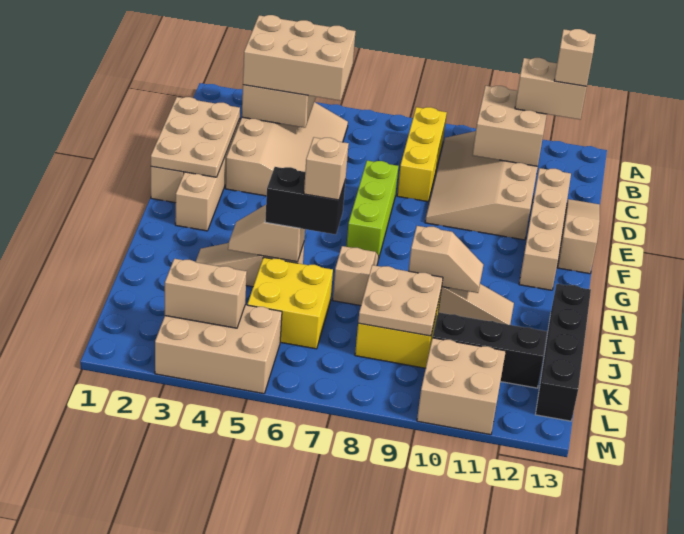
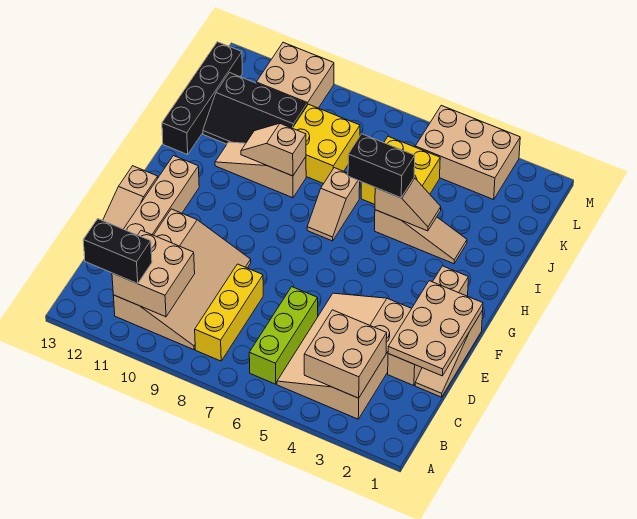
tan 2x3 brick [243,15,356,101] -> none
tan 1x2 brick [515,58,587,119] -> black 1x2 brick [83,219,152,284]
tan 1x1 brick [554,29,596,87] -> none
lime 1x3 brick [346,161,398,259] -> lime 1x3 brick moved to [249,287,318,384]
tan 1x1 brick [304,137,349,200] -> none
tan 2x2 plate [358,265,443,336] -> none
tan 1x2 brick [165,259,247,328] -> none

